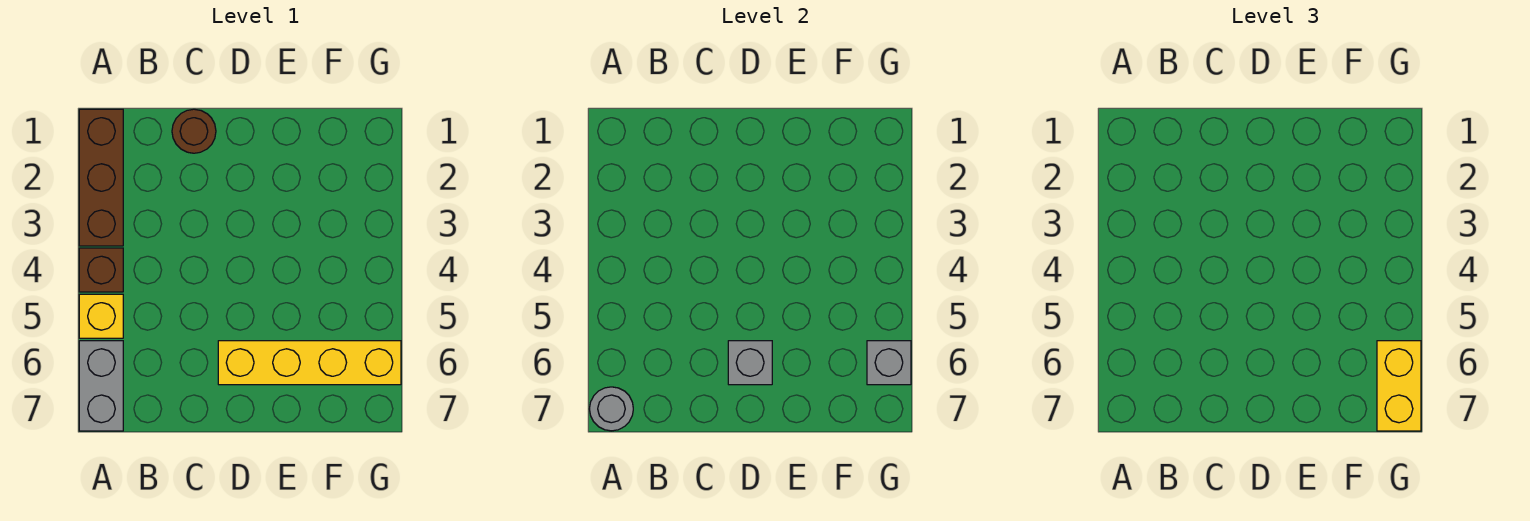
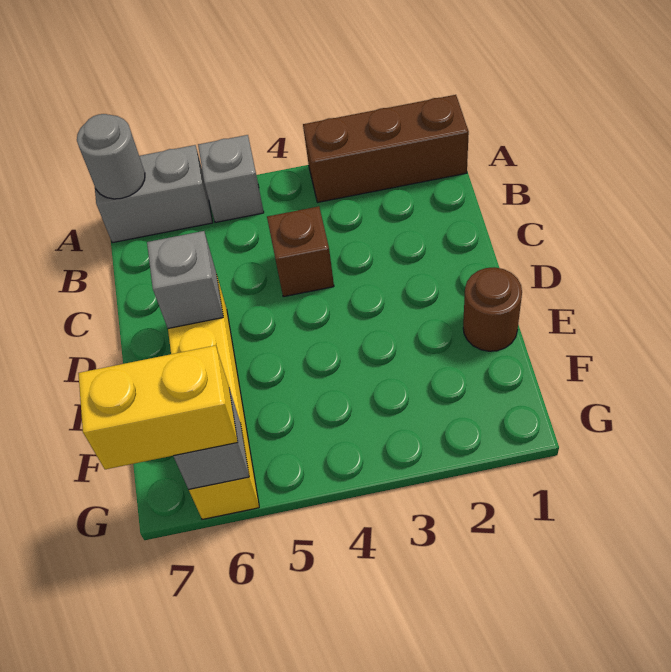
brown 1x1 brick [79,248,123,292] -> brown 1x1 brick moved to [267,206,334,297]
yellow 1x1 brick [79,294,123,338] -> grey 1x1 brick [198,135,264,223]
brown 1x1 round brick [172,109,216,153] -> brown 1x1 round brick moved to [463,267,522,351]

